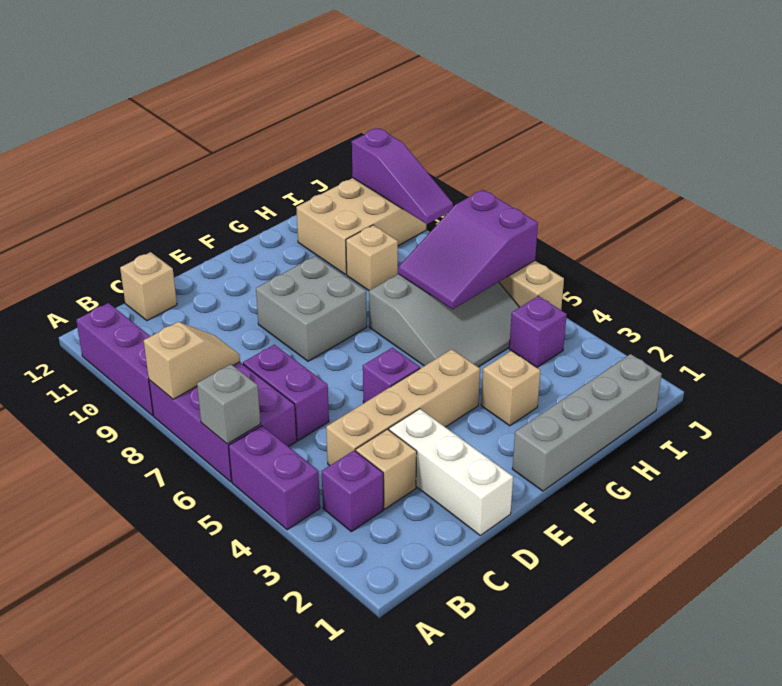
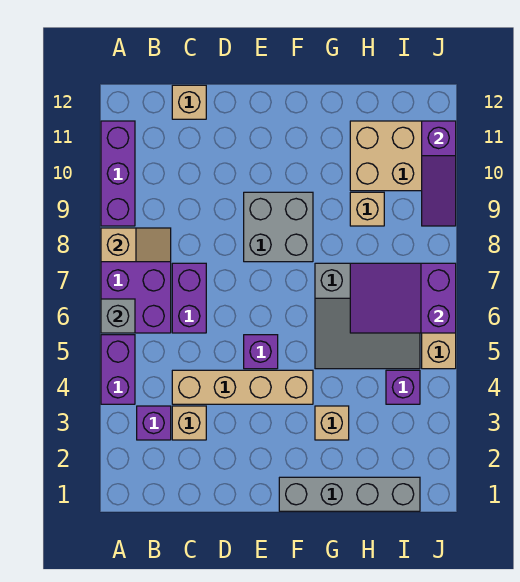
white 1x3 brick [389,409,513,535] -> none

